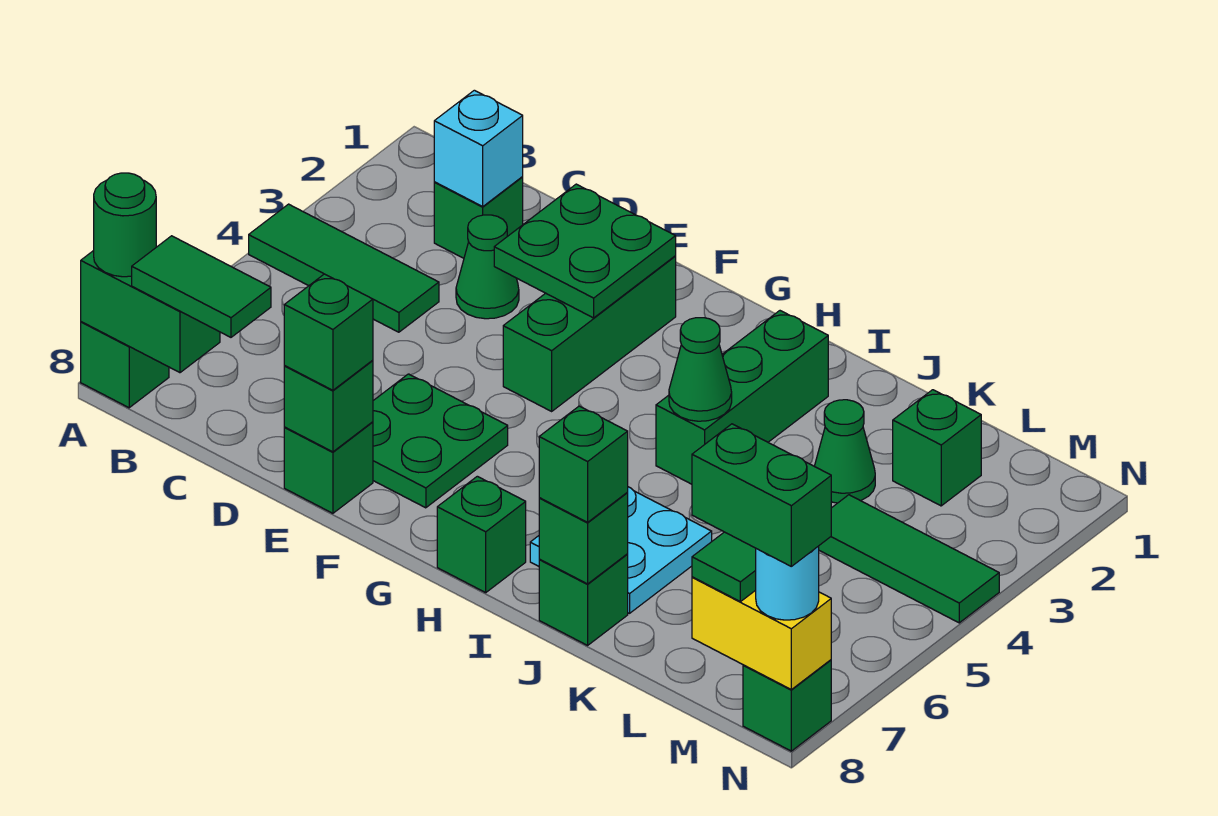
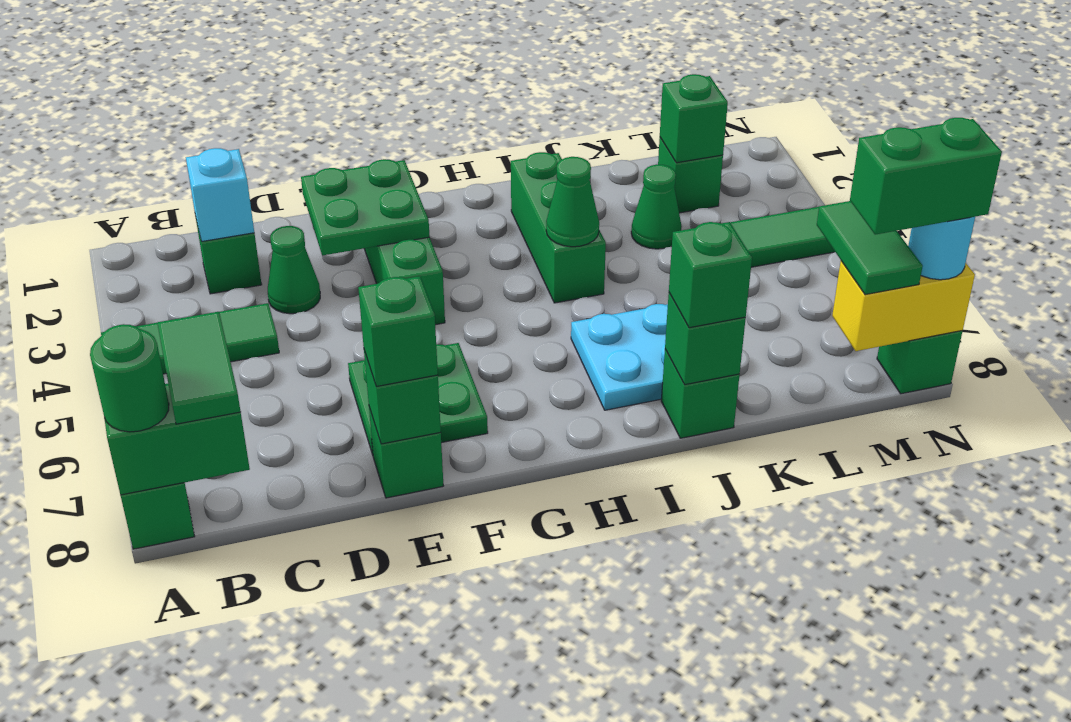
green 1x2 tile [132,236,271,337] -> green 1x2 tile turned to [157,312,241,424]
green 1x1 brick [437,476,526,593] -> green 1x1 brick moved to [660,74,728,163]

